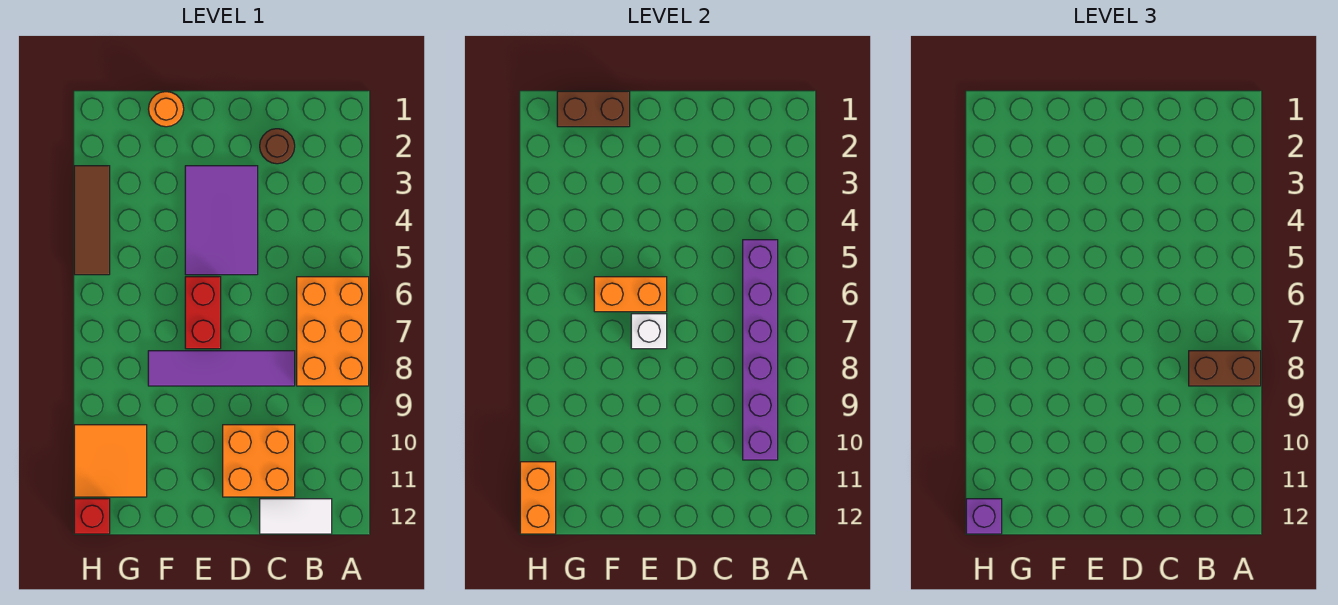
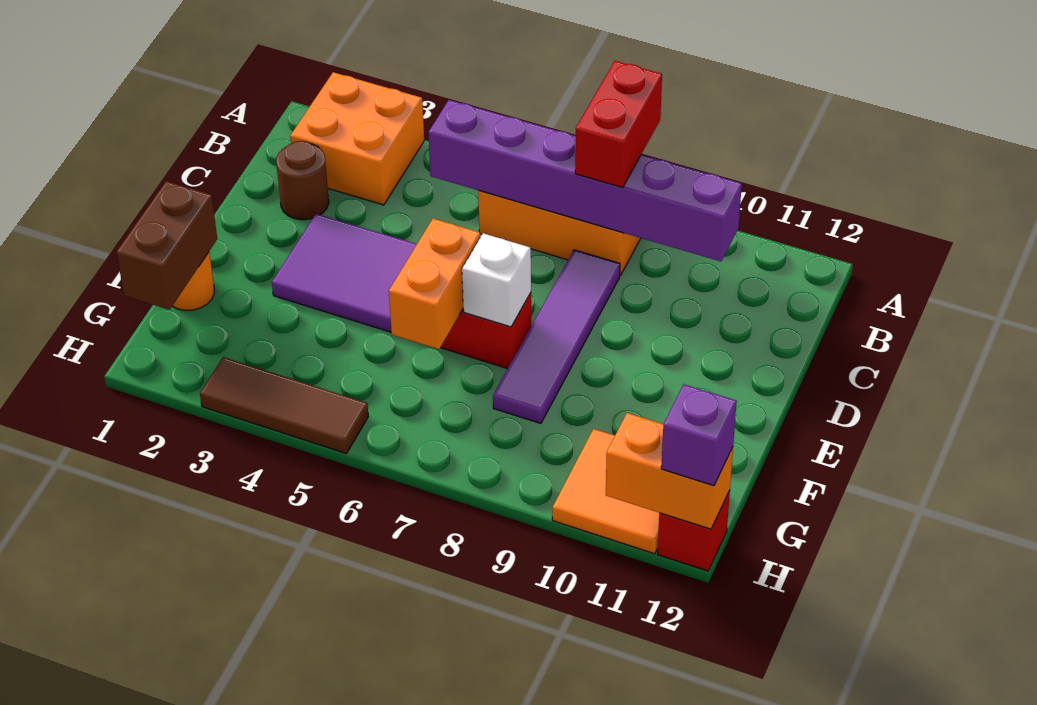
brown 1x2 brick [1189,351,1261,386] -> red 1x2 brick [575,61,662,188]
white 1x2 tile [260,499,332,534] -> none
orange 2x2 brick [223,425,295,497] -> orange 2x2 brick moved to [290,72,424,205]

